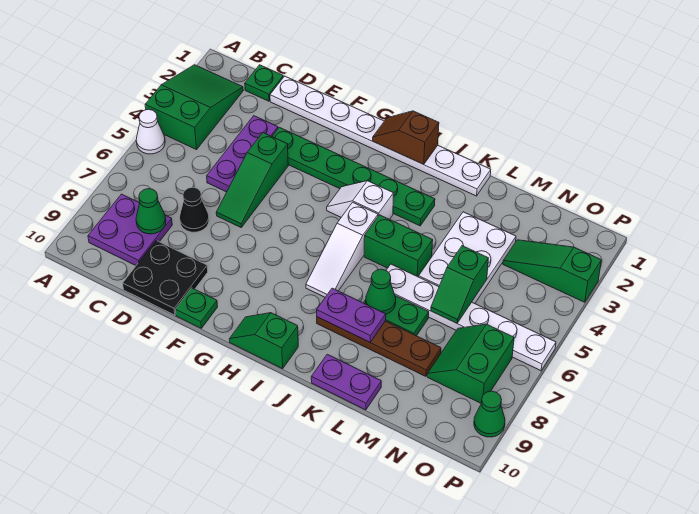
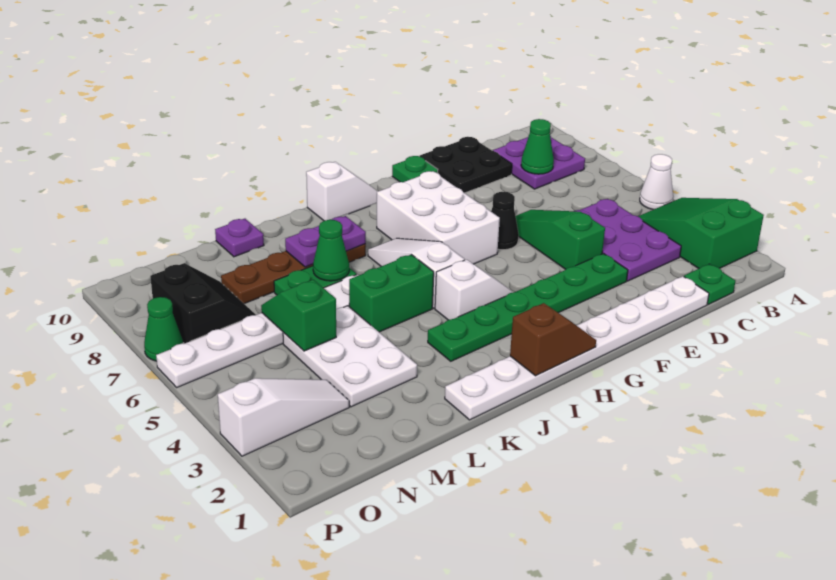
green 2x3 slope [145,65,243,150] -> green 2x3 slope turned to [638,198,764,269]
purple 1x3 plate [207,116,278,192] -> purple 2x3 plate [576,199,681,281]
black 1x1 cone [180,187,209,232] -> black 1x1 cone moved to [491,192,519,250]
none -> white 2x3 brick [377,171,500,264]
green 1x2 slope [229,313,298,369] -> white 1x2 slope [306,162,378,221]
purple 1x2 plate [311,354,381,410] -> purple 1x1 plate [215,219,264,257]
green 1x3 slope [503,240,601,302] -> white 1x3 slope [218,378,349,456]
green 2x2 slope [427,324,514,403] -> black 2x2 slope [150,263,256,344]
green 1x1 cone [474,391,505,437] -> green 1x1 cone moved to [144,297,183,361]

